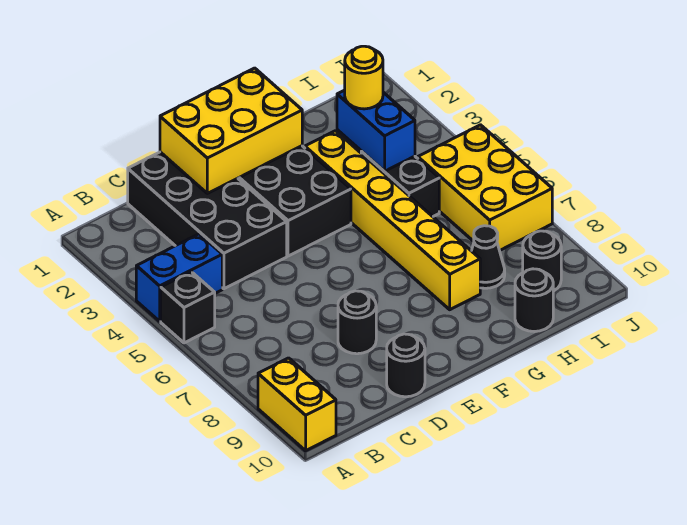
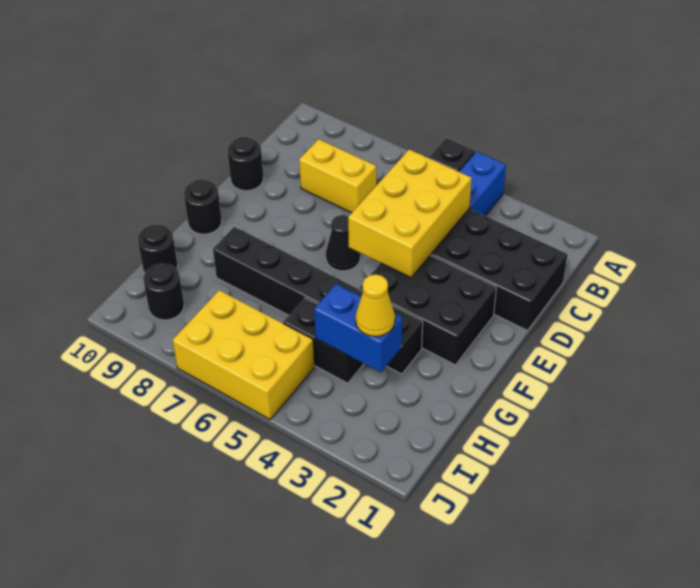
yellow 1x2 brick [258,358,336,451] -> yellow 1x2 brick moved to [299,139,376,213]
yellow 2x3 brick [160,68,302,193] -> yellow 2x3 brick moved to [348,149,472,278]
black 1x1 round brick [338,291,376,354] -> black 1x1 round brick moved to [184,179,222,234]
yellow 1x6 brick [305,131,480,310] -> black 1x6 brick [213,227,423,374]
yellow 1x1 round brick [345,46,383,109] -> yellow 1x1 cone [356,274,395,337]
black 1x1 cone [472,226,505,288] -> black 1x1 cone moved to [326,215,360,271]

